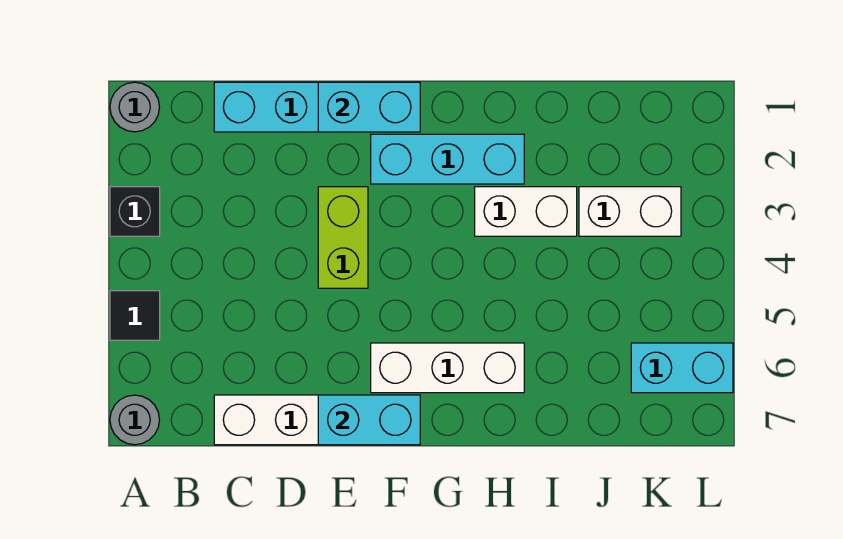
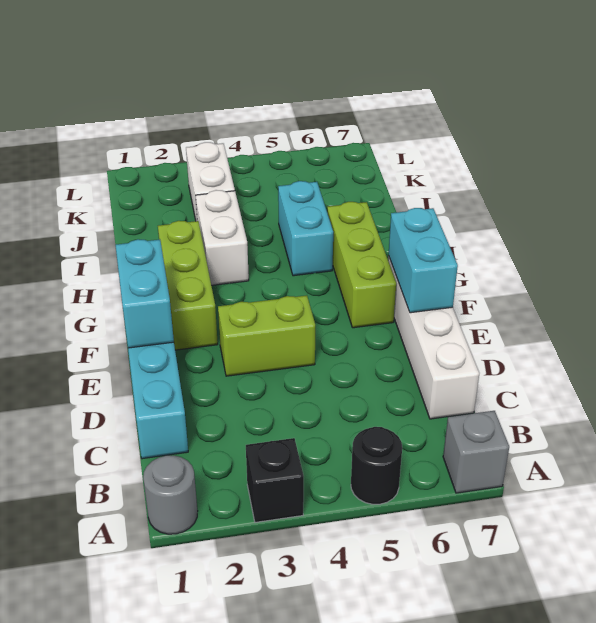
black 1x1 tile [110,291,160,340] -> black 1x1 round brick [351,427,402,504]
grey 1x1 round brick [110,395,159,445] -> grey 1x1 brick [443,411,509,493]
cyan 1x3 brick [371,134,524,184] -> lime 1x3 brick [158,221,218,350]
white 1x3 brick [371,343,524,393] -> lime 1x3 brick [327,202,396,328]
cyan 1x2 brick [631,343,733,393] -> cyan 1x2 brick moved to [278,181,333,276]

